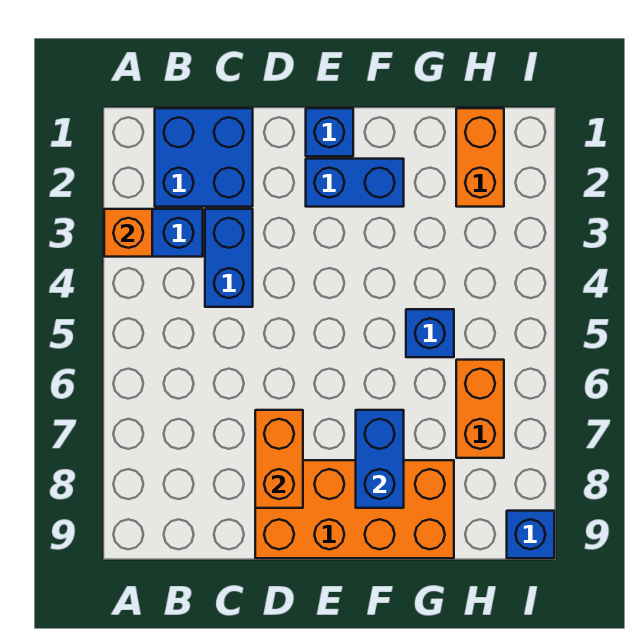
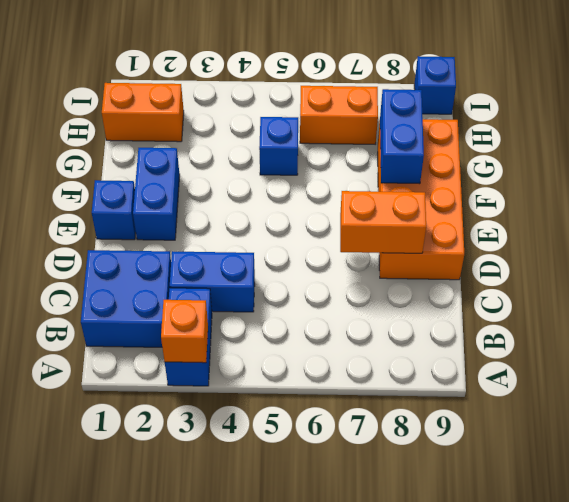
blue 1x2 brick [356,410,404,508] -> blue 1x2 brick turned to [380,89,424,184]

